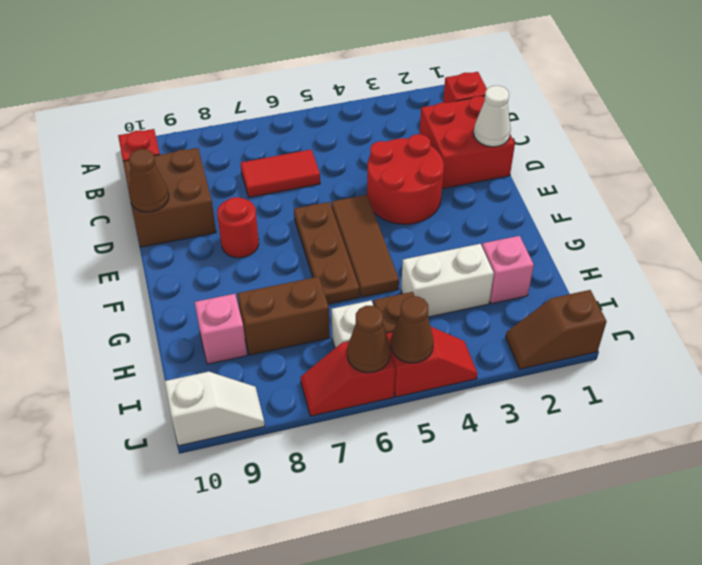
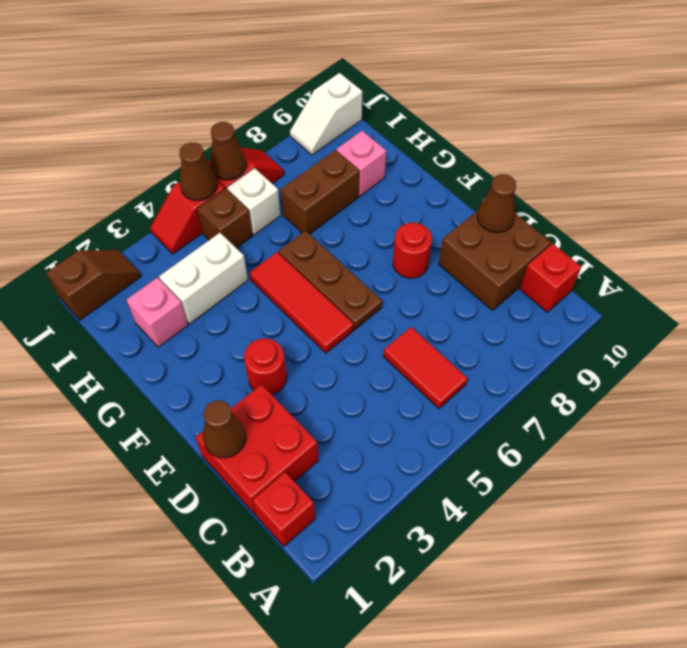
red 1x2 tile [241,150,320,197] -> red 1x2 tile turned to [383,327,467,409]
white 1x1 cone [474,86,511,147] -> brown 1x1 cone [203,400,246,458]
red 2x2 round brick [367,134,444,224] -> red 1x1 round brick [244,338,287,395]
brown 1x3 tile [332,195,399,297] -> red 1x3 tile [249,252,354,353]

